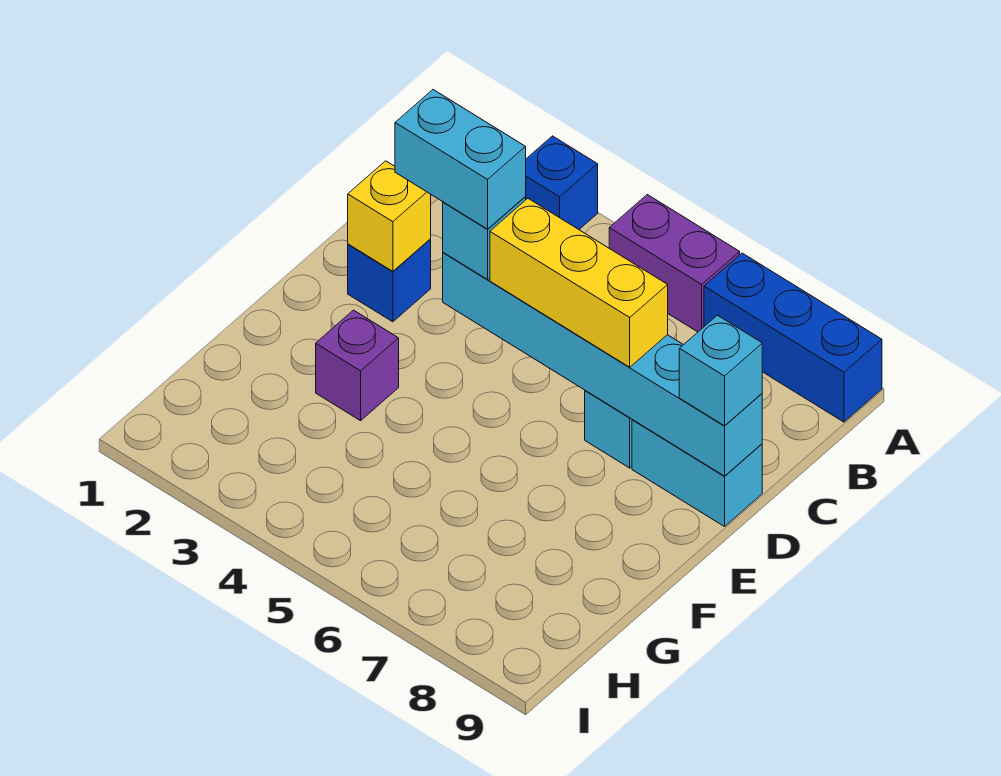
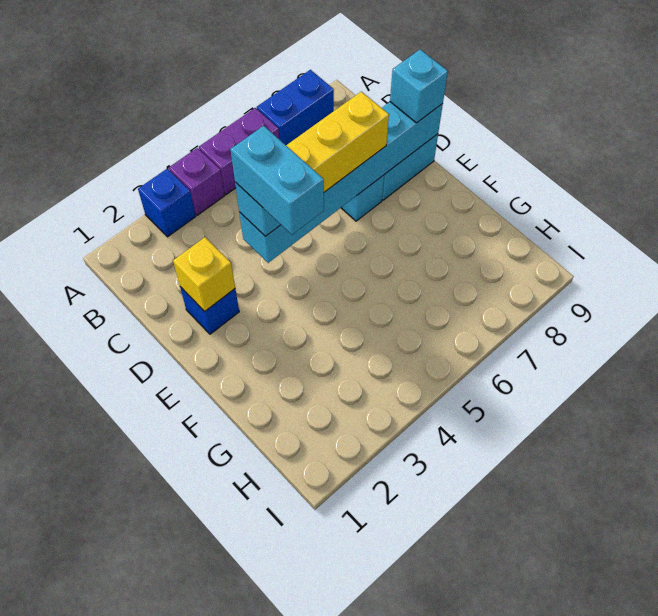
blue 1x3 brick [704,253,882,422] -> blue 1x2 brick [257,70,334,145]
cyan 1x2 brick [395,90,526,229] -> cyan 1x2 brick turned to [230,126,324,235]
purple 1x1 brick [316,310,399,421] -> purple 1x1 brick moved to [169,148,225,215]

